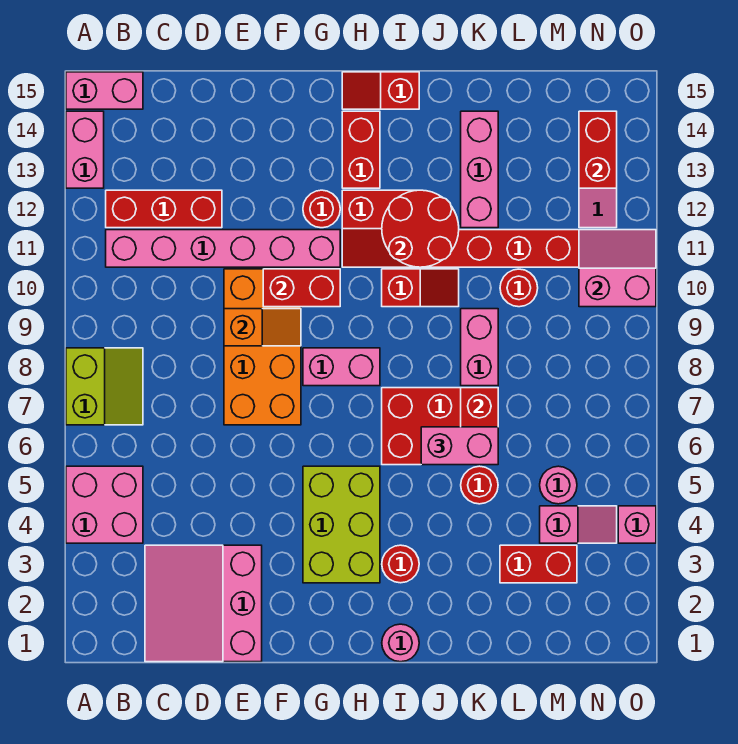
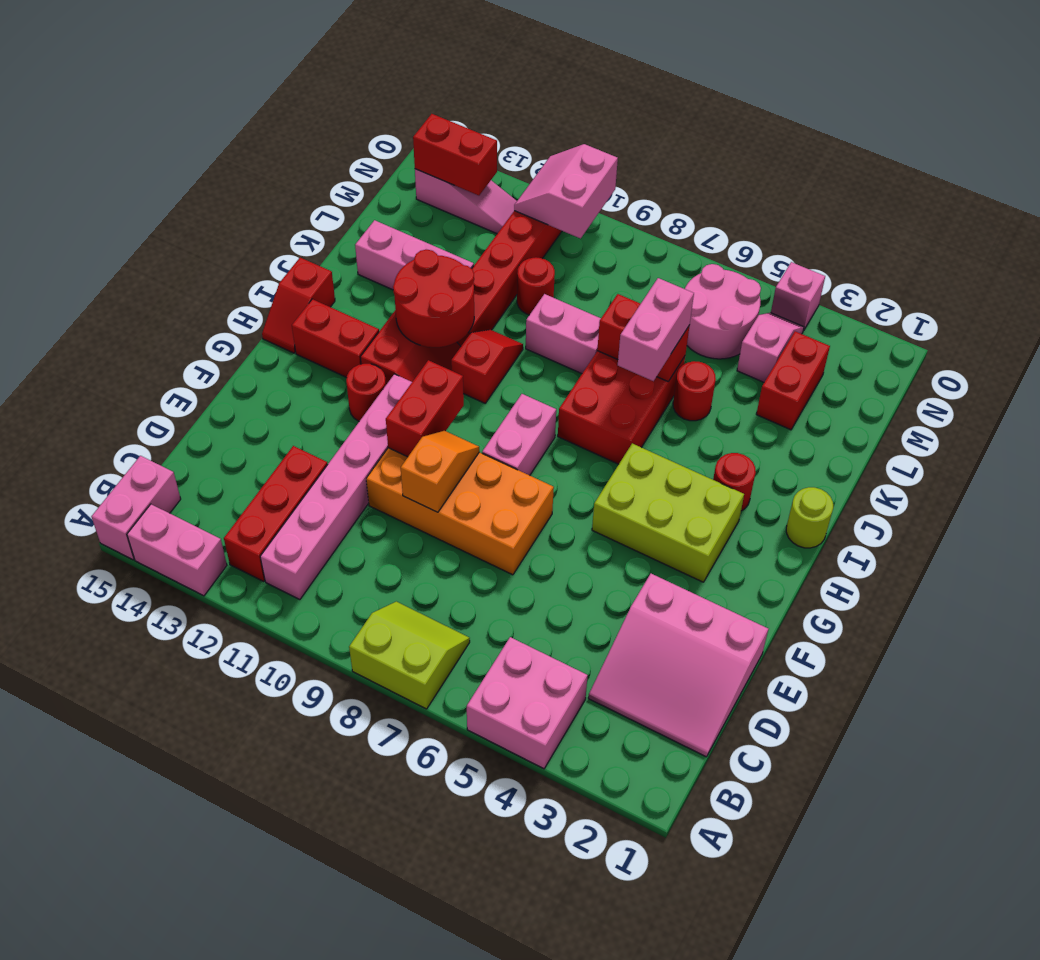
pink 1x1 round brick [382,624,419,662] -> lime 1x1 round brick [786,487,833,548]
pink 1x1 round brick [540,466,577,504] -> pink 2x2 round brick [685,264,761,359]

